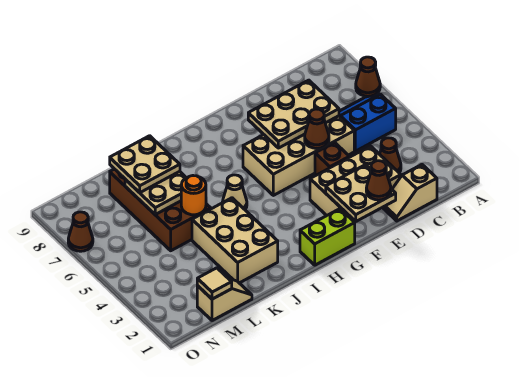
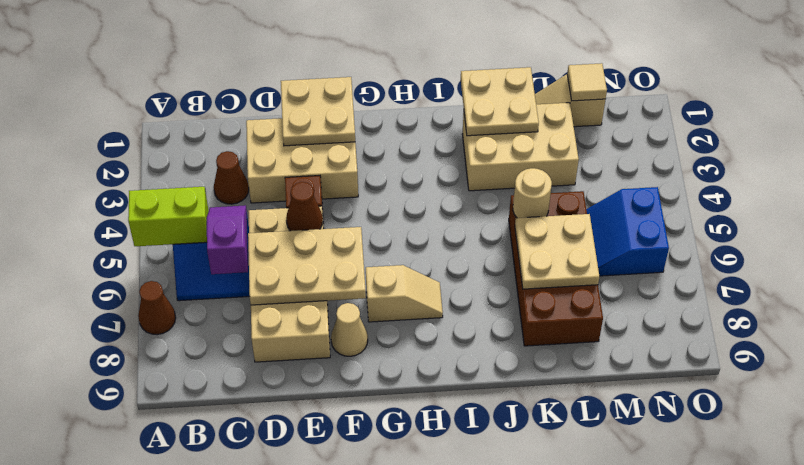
tan 1x2 slope [382,165,437,221] -> tan 1x2 slope moved to [366,265,443,322]
none -> purple 1x2 slope [207,205,248,274]
tan 2x4 brick [243,116,354,195] -> tan 2x4 brick turned to [248,206,330,362]
brown 1x1 cone [366,161,391,200] -> none
lime 1x2 brick [300,209,355,265] -> lime 1x2 brick moved to [128,187,209,246]
tan 1x1 cone [222,175,247,209] -> tan 1x1 cone moved to [331,303,368,356]
tan 2x3 brick [192,198,278,283] -> tan 2x3 brick turned to [463,103,579,191]
orange 1x1 round brick [181,176,206,215] -> tan 1x1 round brick [513,168,552,218]
tan 2x2 plate [110,136,180,193] -> tan 2x2 plate moved to [461,67,539,136]
none -> blue 2x2 slope [586,187,669,276]
brown 1x1 cone [68,212,93,251] -> none

